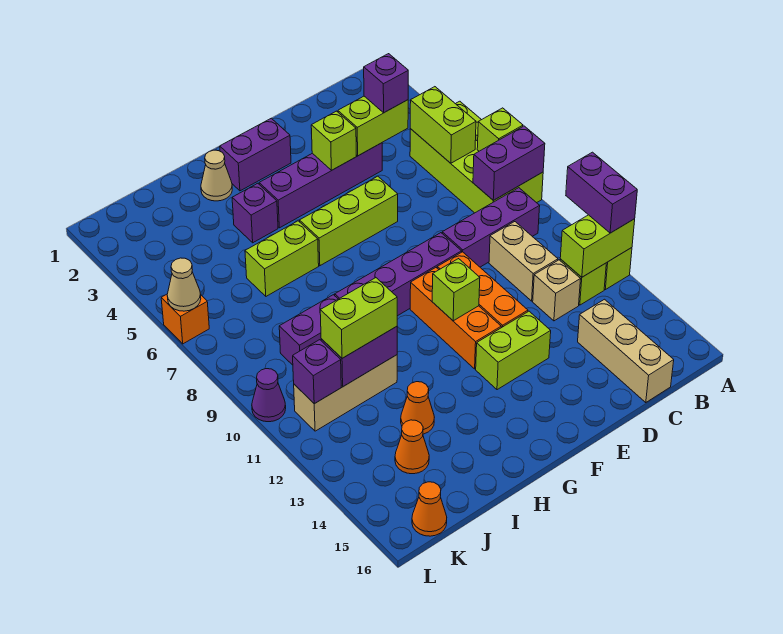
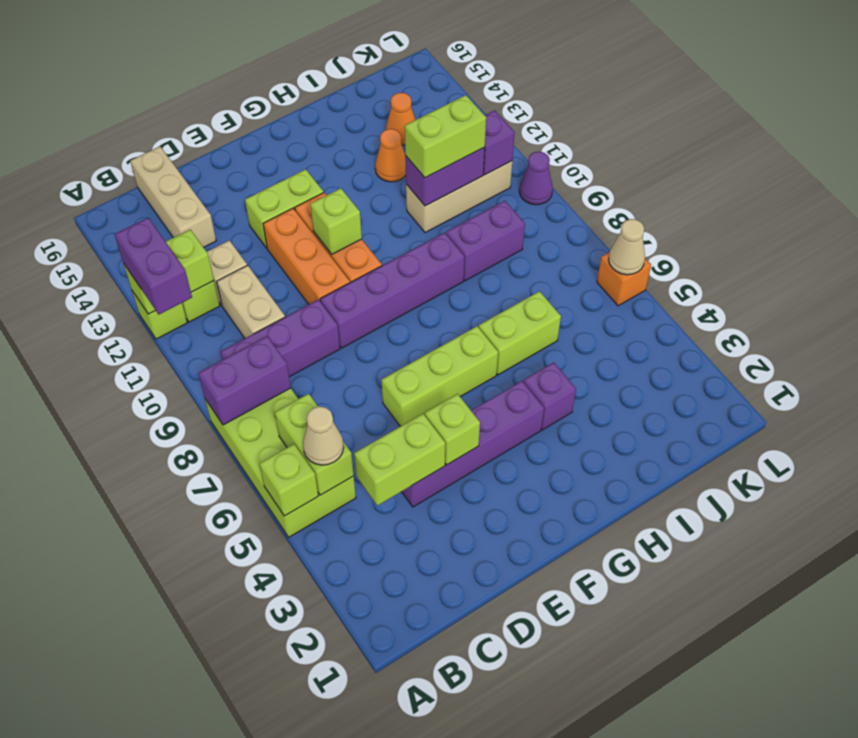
lime 1x1 brick [477,108,523,151] -> lime 1x1 brick moved to [259,444,318,516]
purple 1x1 brick [364,54,408,113] -> none
purple 1x2 brick [220,118,291,191] -> none
tan 1x1 cone [201,150,232,201] -> tan 1x1 cone moved to [303,406,344,465]
orange 1x1 cone [412,482,447,536] -> none

